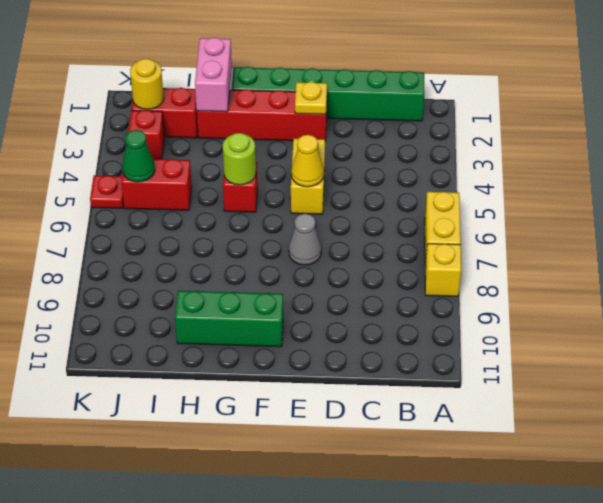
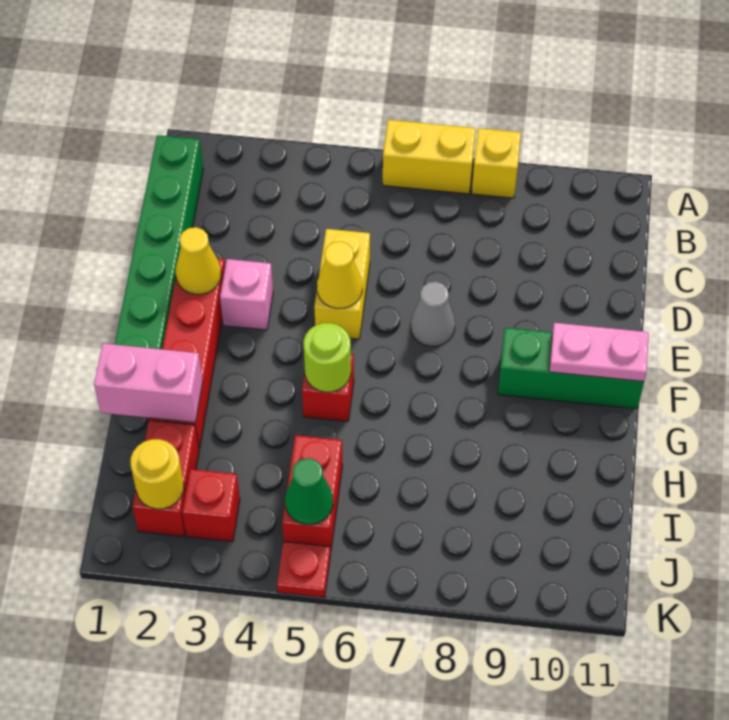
yellow 1x1 plate [295,82,327,114] -> yellow 1x1 cone [176,227,221,294]
none -> pink 1x1 brick [220,259,273,330]
yellow 1x2 brick [291,139,325,214] -> yellow 1x2 brick turned to [314,229,370,339]
green 1x3 brick [175,291,283,347] -> green 1x3 brick turned to [498,328,644,409]
none -> pink 1x2 plate [549,323,649,381]

